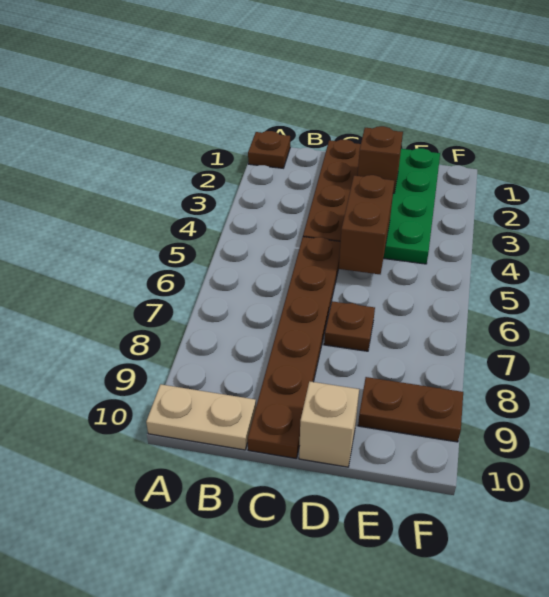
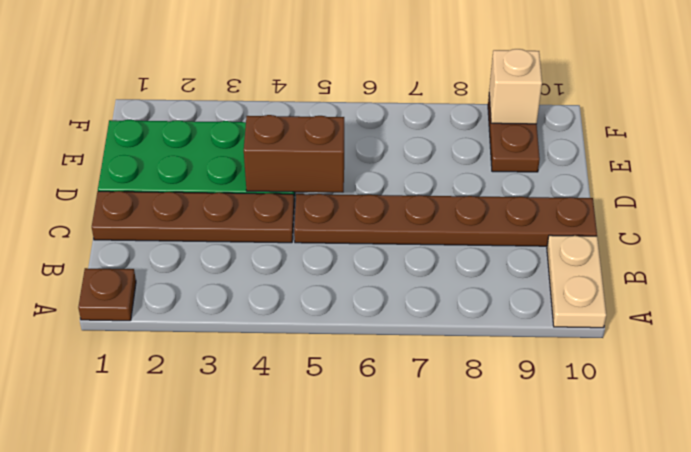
brown 1x1 brick [358,126,403,193] -> none
brown 1x1 plate [324,301,375,351] -> none
tan 1x1 brick [299,382,359,467] -> tan 1x1 brick moved to [489,49,542,124]

